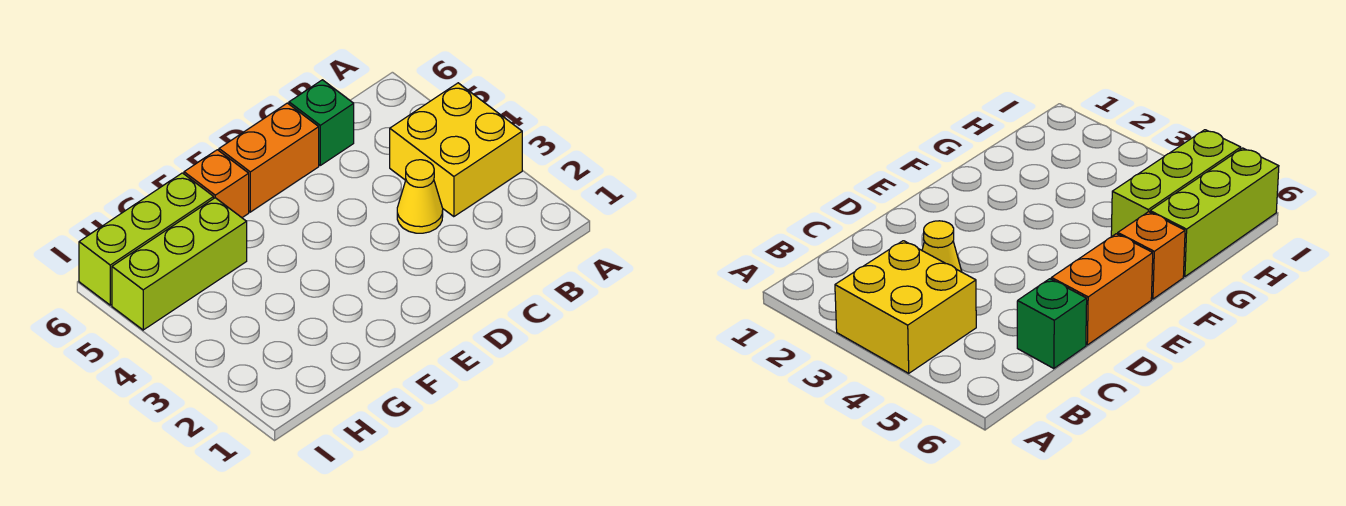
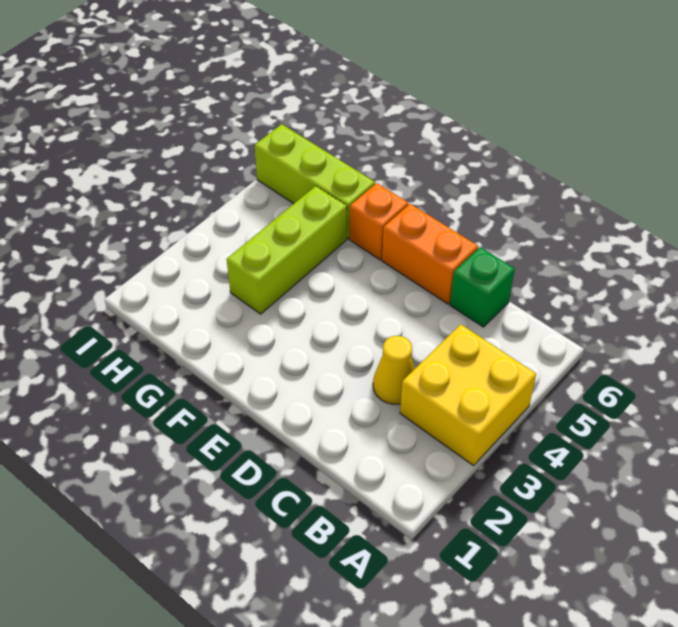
lime 1x3 brick [112,198,247,330] -> lime 1x3 brick turned to [227,186,347,314]

